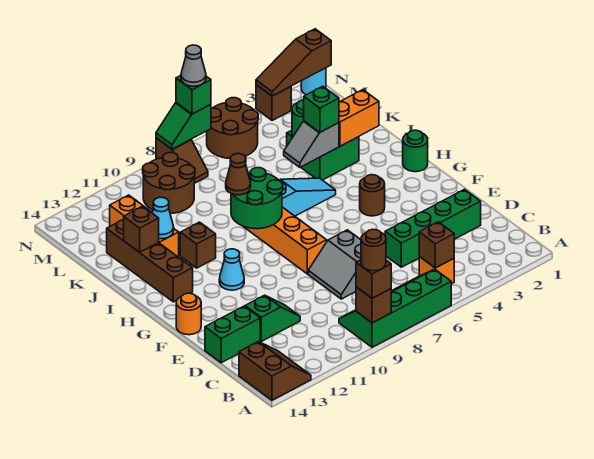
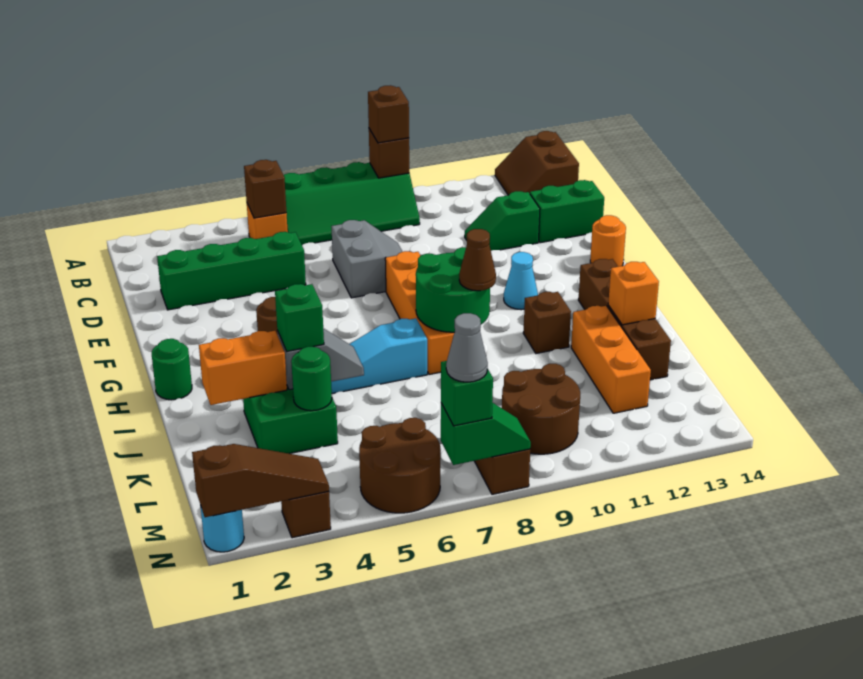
brown 1x1 round brick [361,229,386,271] -> none
cyan 1x1 cone [152,197,174,239] -> none
brown 1x1 brick [124,206,159,252] -> orange 1x1 brick [608,262,659,325]

